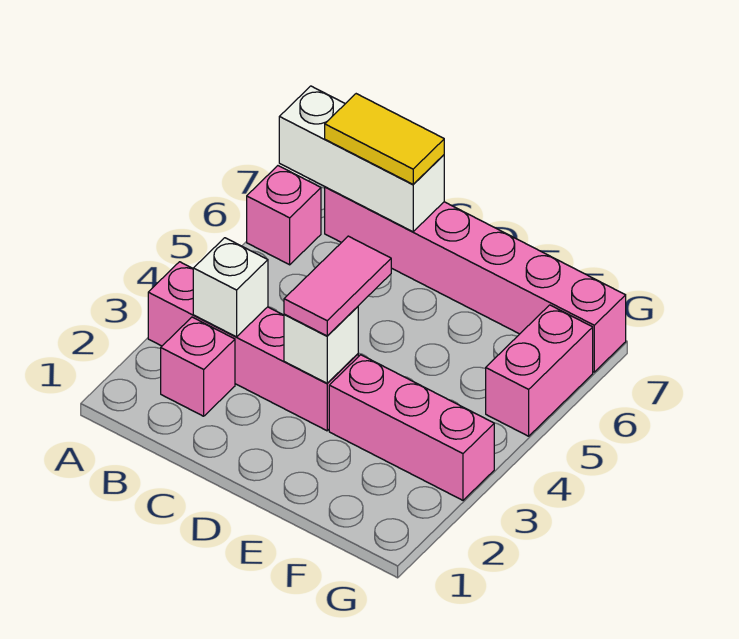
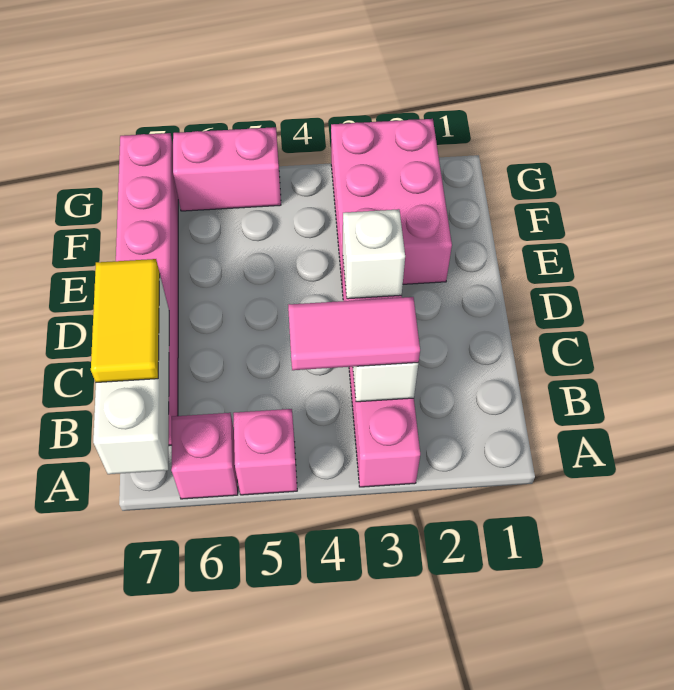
pink 1x1 brick [161,317,235,416] -> pink 1x1 brick moved to [233,409,297,495]
pink 1x2 tile [284,236,391,336] -> pink 1x2 tile moved to [288,297,420,370]
pink 1x3 brick [329,355,494,500] -> pink 2x3 brick [331,119,452,284]

